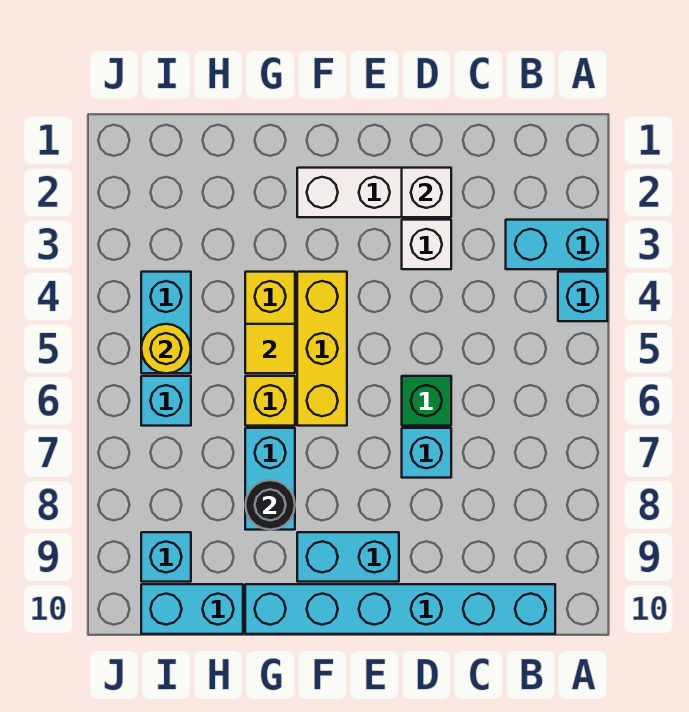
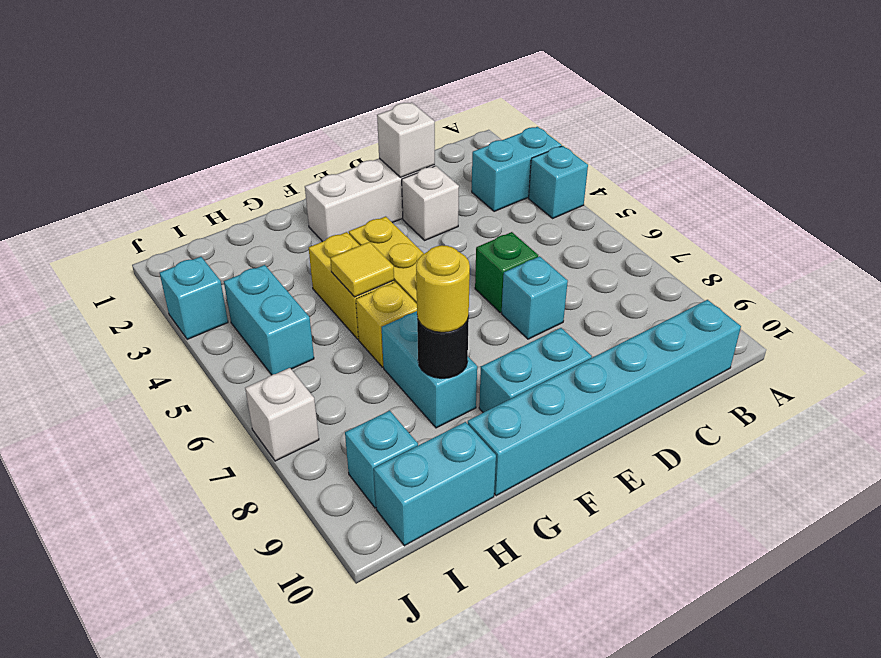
yellow 1x1 round brick [141,324,191,373] -> yellow 1x1 round brick moved to [416,245,470,332]
cyan 1x1 brick [141,376,191,426] -> cyan 1x1 brick moved to [160,257,228,339]
none -> white 1x1 brick [245,368,319,461]

